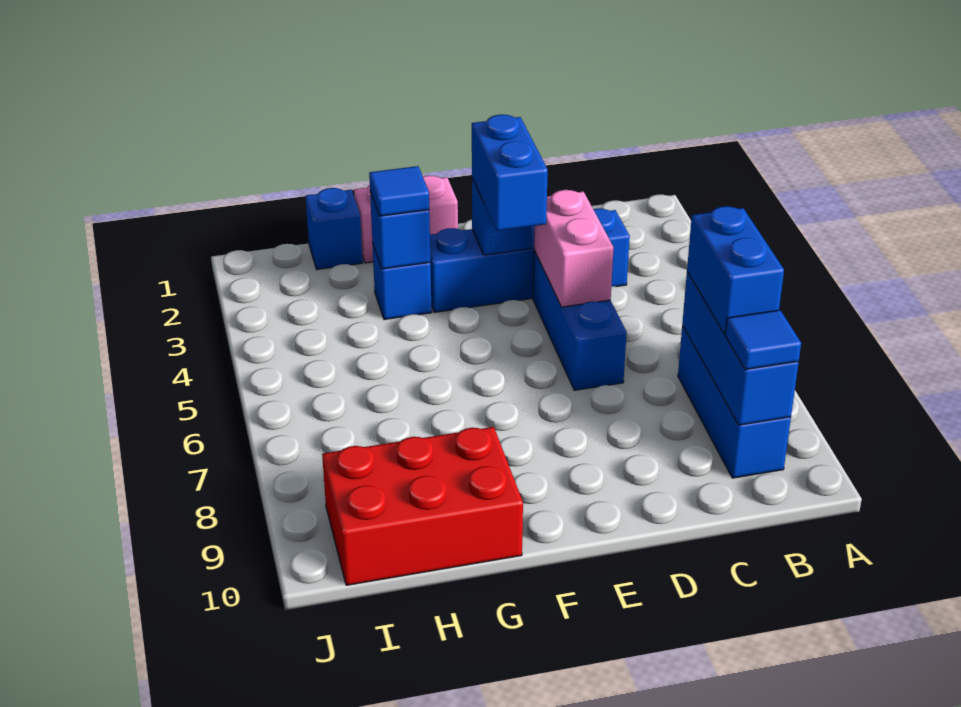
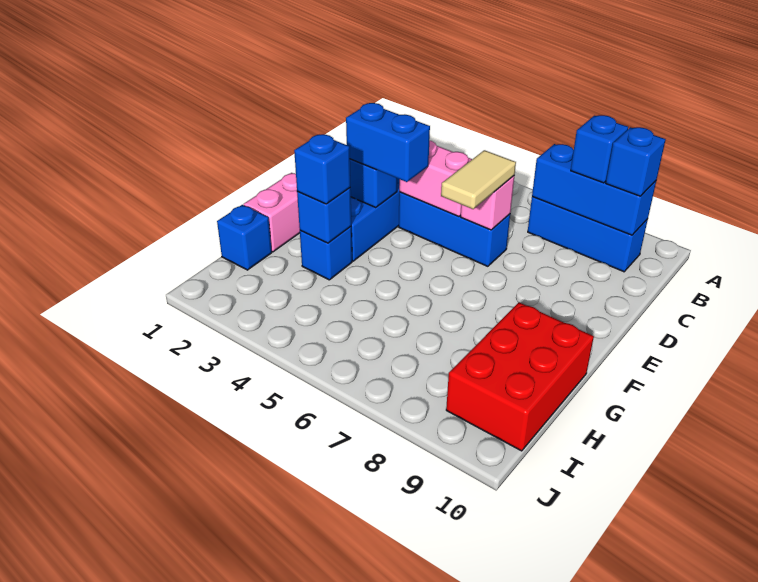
blue 1x2 brick [687,206,784,334] -> blue 1x1 brick [571,115,628,183]
blue 1x1 tile [725,310,801,370] -> blue 1x1 brick [606,127,666,196]
none -> pink 1x1 brick [461,176,514,230]
none -> tan 1x2 tile [441,150,516,209]
blue 1x1 tile [369,166,429,216] -> blue 1x1 brick [294,134,350,204]

